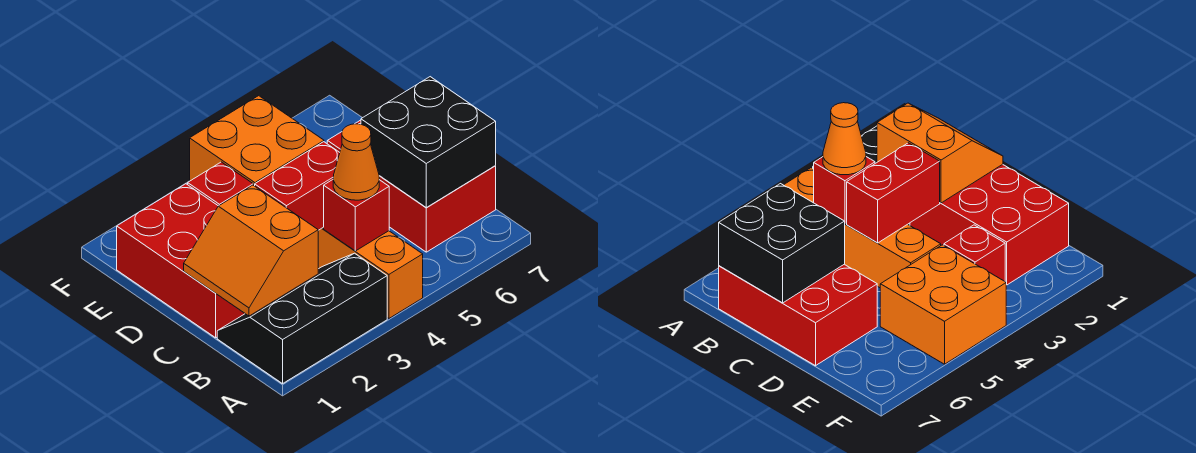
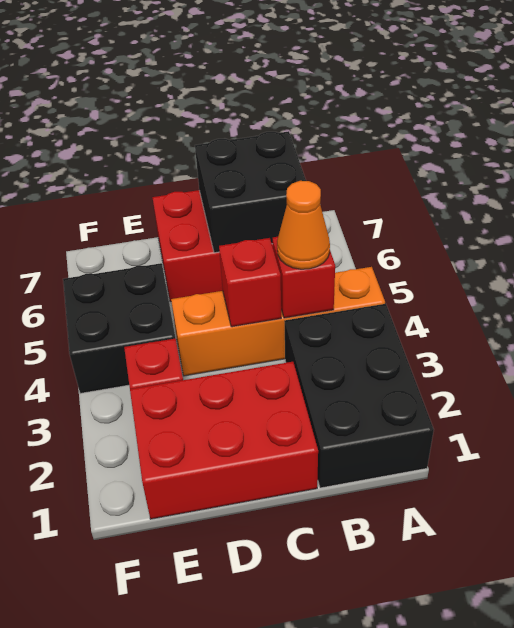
black 2x3 slope [217,253,387,384] -> black 2x3 brick [285,304,434,488]
orange 2x2 slope [184,185,318,316] -> none
red 1x2 brick [255,142,340,230] -> red 1x1 brick [219,238,281,327]
orange 2x2 brick [190,96,324,186] -> black 2x2 brick [63,263,175,394]

